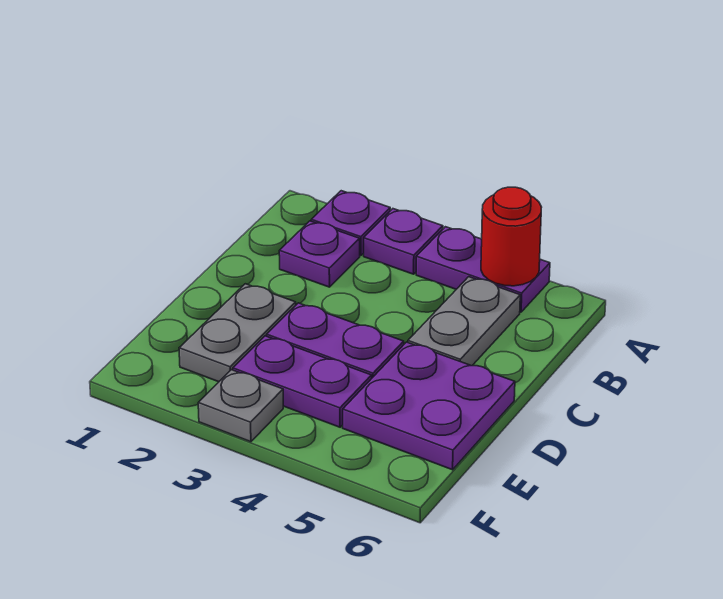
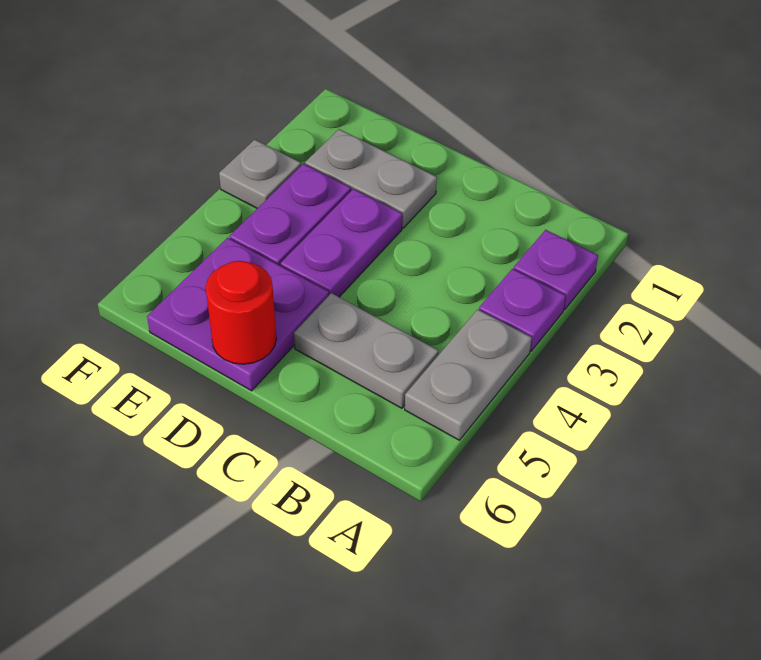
purple 1x2 plate [416,227,550,312] -> grey 1x2 plate [405,309,532,440]
red 1x1 round brick [481,187,542,286] -> red 1x1 round brick moved to [206,261,276,364]
purple 1x1 plate [279,221,360,287] -> none

